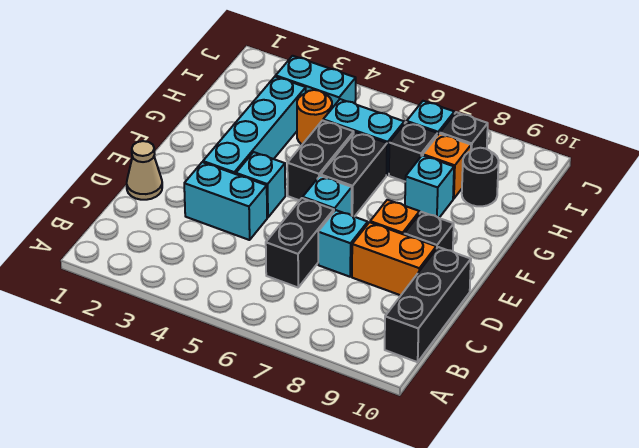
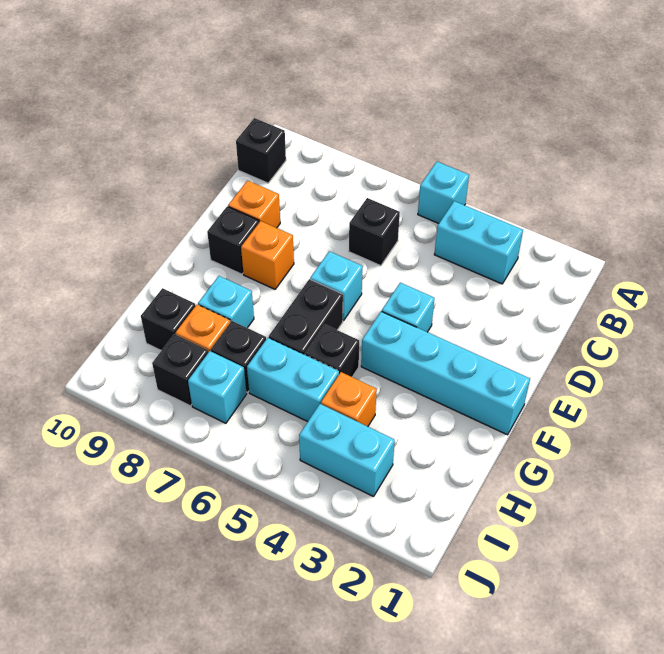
black 1x3 brick [385,247,471,362] -> black 1x1 brick [236,118,286,183]
black 1x2 brick [266,198,334,287] -> black 1x1 brick [349,198,400,266]
tan 1x1 cone [127,141,162,200] -> none
cyan 1x2 brick [184,162,267,240] -> cyan 1x2 brick moved to [434,201,523,284]
cyan 1x1 brick [318,210,368,277] -> cyan 1x1 brick moved to [418,162,469,223]
orange 1x2 brick [352,222,436,295] -> orange 1x1 brick [228,181,280,228]
cyan 1x4 brick [203,77,306,174] -> cyan 1x4 brick turned to [361,311,530,435]
black 1x2 brick [287,120,354,200] -> black 1x1 brick [305,325,359,377]
orange 1x1 round brick [297,90,332,144] -> orange 1x1 brick [321,372,377,426]
black 1x1 round brick [462,148,499,206] -> black 1x1 brick [141,288,195,351]

